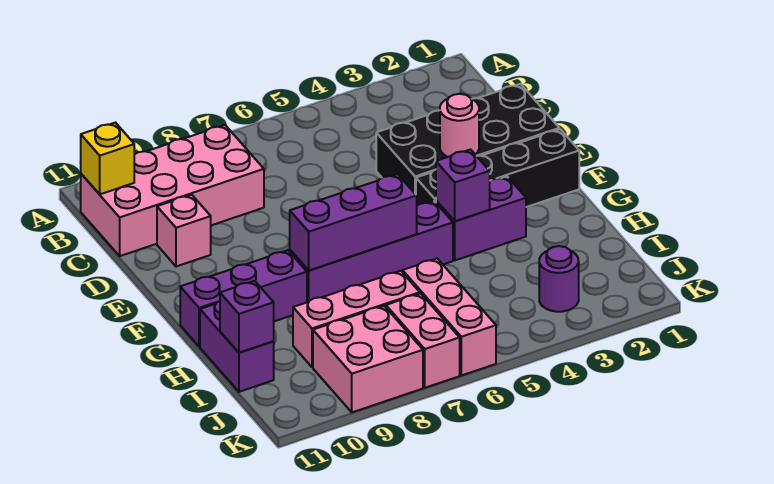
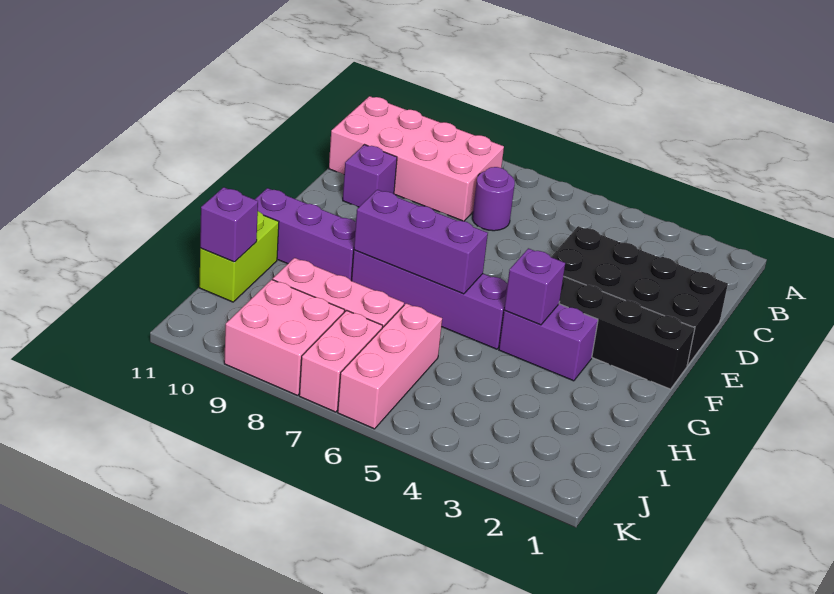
yellow 1x1 brick [81,123,134,194] -> none
pink 1x1 brick [157,195,211,266] -> purple 1x1 brick [343,145,397,207]
pink 1x1 round brick [440,94,479,157] -> none
purple 1x2 brick [200,301,274,392] -> lime 1x2 brick [199,211,279,302]
purple 1x1 round brick [539,246,579,312] -> purple 1x1 round brick moved to [472,167,515,231]

